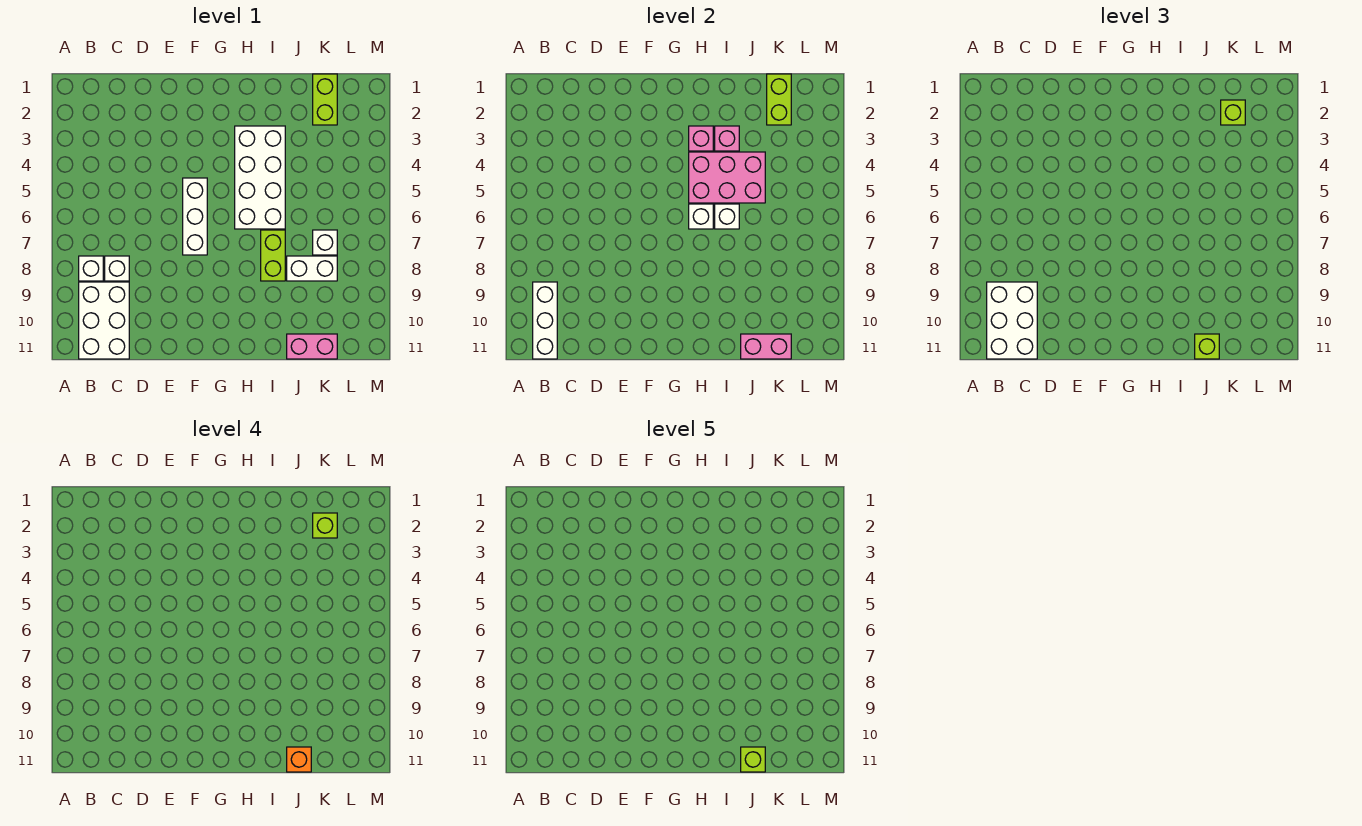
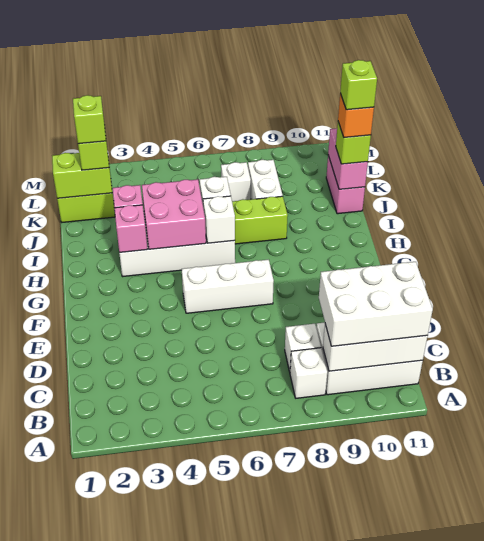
pink 2x3 brick [689,152,765,203] -> pink 2x2 brick [142,179,206,249]

